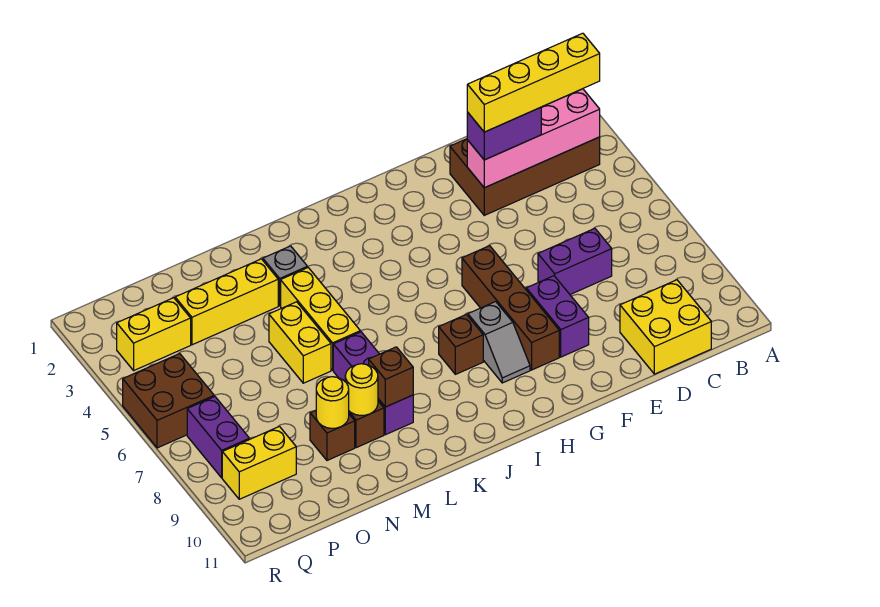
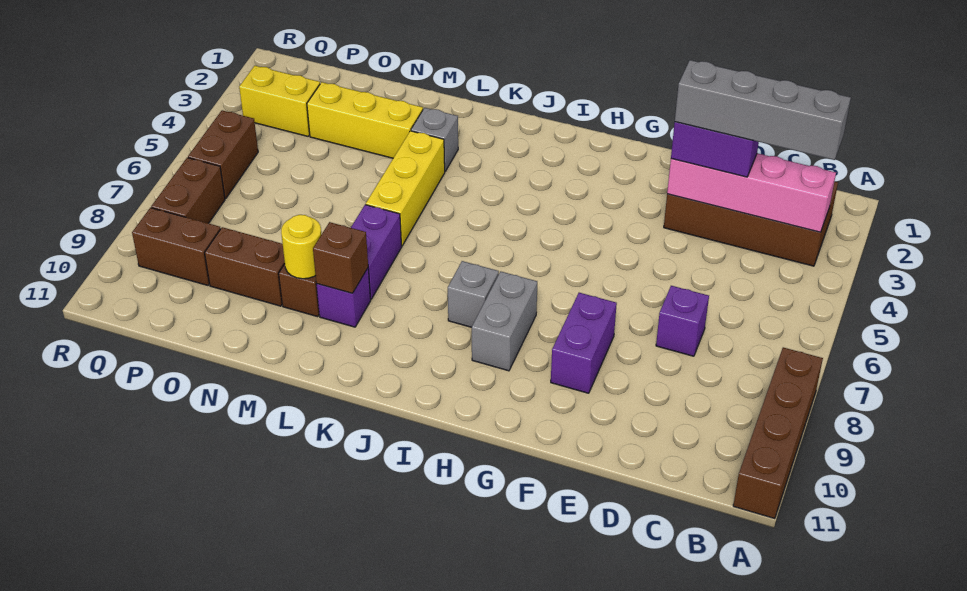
yellow 1x4 brick [467,33,600,132] -> grey 1x4 brick [675,60,851,160]
yellow 2x2 brick [620,280,711,374] -> none
purple 1x2 brick [538,228,612,294] -> purple 1x1 brick [656,286,709,356]
brown 1x4 brick [462,246,559,370] -> brown 1x4 brick moved to [733,347,823,519]
grey 1x2 slope [468,302,530,383] -> grey 1x2 brick [472,271,537,371]
brown 1x1 brick [439,314,483,374] -> grey 1x1 brick [447,261,499,327]
yellow 1x2 brick [269,302,331,383] -> none
brown 1x1 brick [310,410,355,460] -> brown 1x2 brick [205,227,285,306]
yellow 1x1 round brick [316,377,349,428] -> none
yellow 1x2 brick [222,426,296,499] -> brown 1x2 brick [132,208,220,285]
brown 2x2 brick [123,354,214,448] -> brown 1x2 brick [188,110,258,199]
purple 1x2 brick [187,396,249,478] -> brown 1x2 brick [151,158,225,223]

